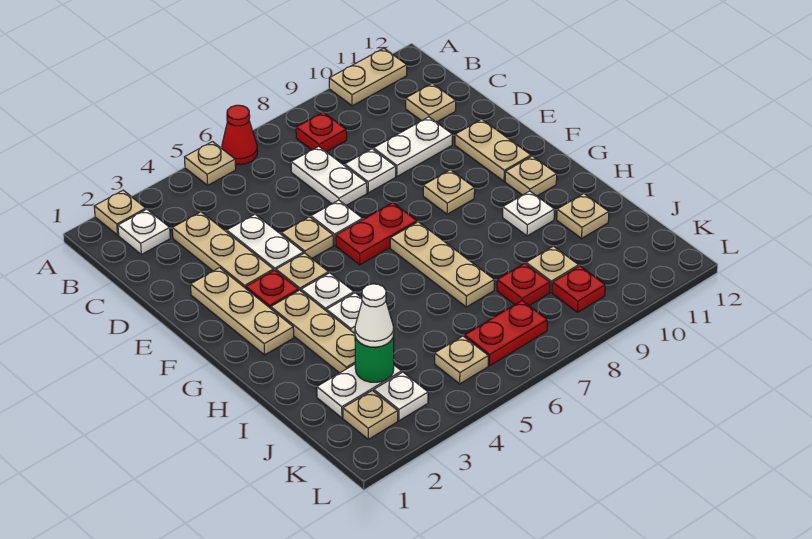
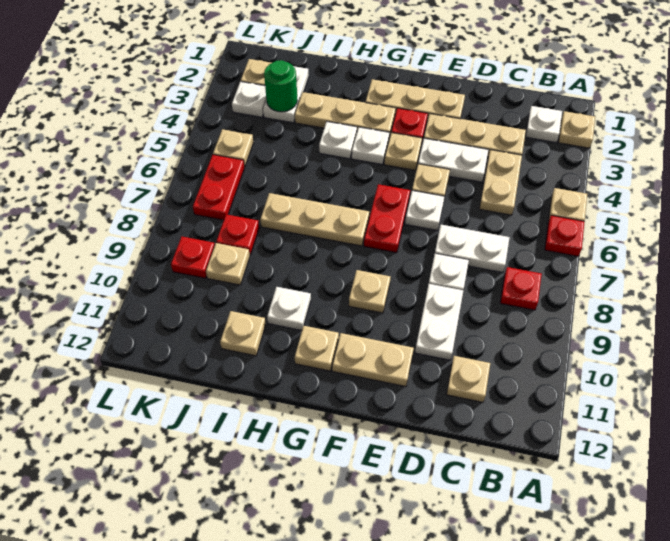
red 1x1 cone [222,105,258,165] -> red 1x1 plate [545,216,585,256]
tan 1x2 plate [329,48,407,106] -> tan 1x2 plate moved to [479,150,522,215]
white 1x1 cone [355,284,394,347] -> none

